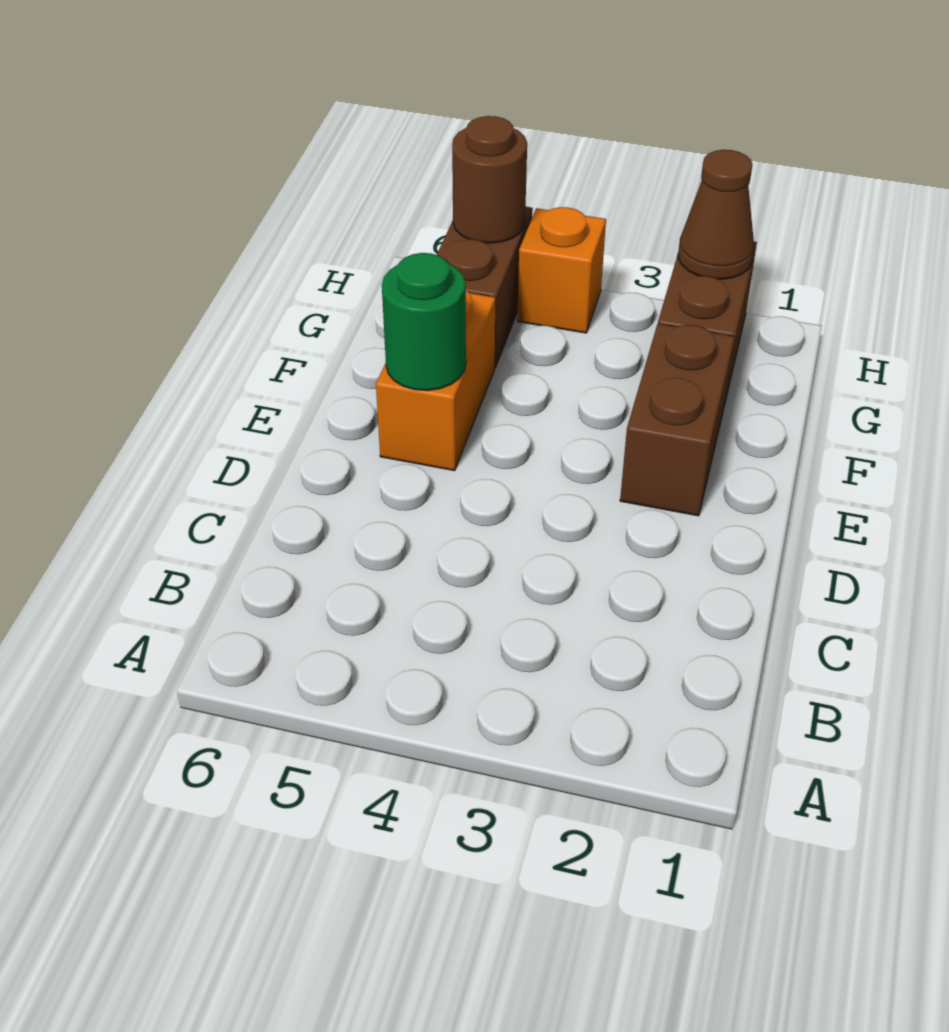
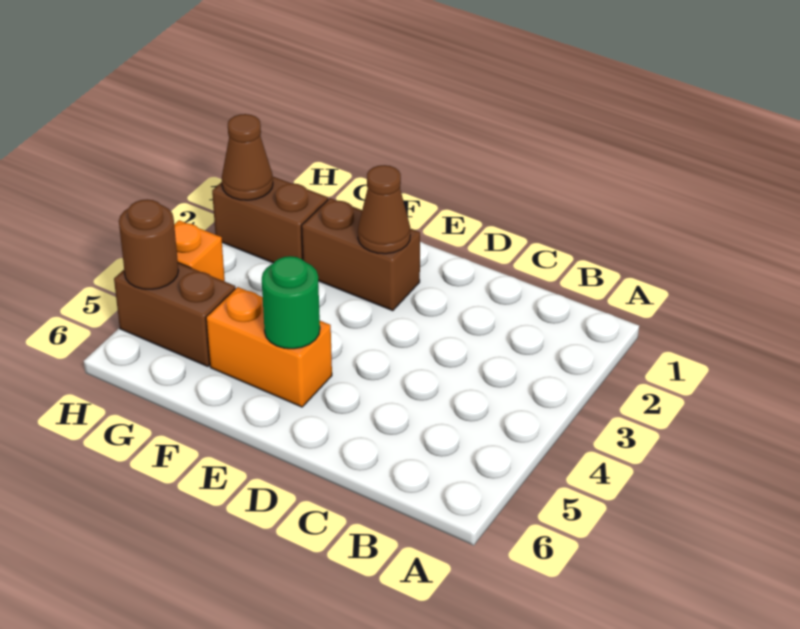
none -> brown 1x1 cone [358,165,410,254]

